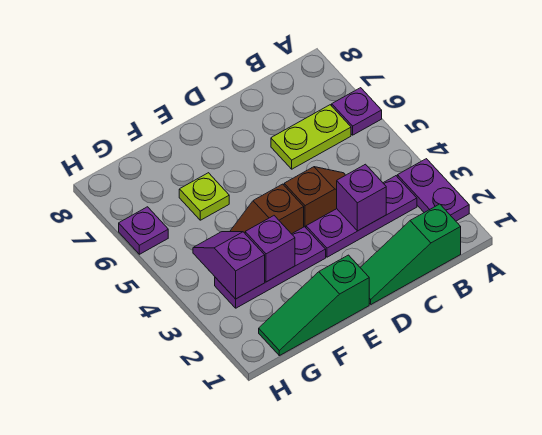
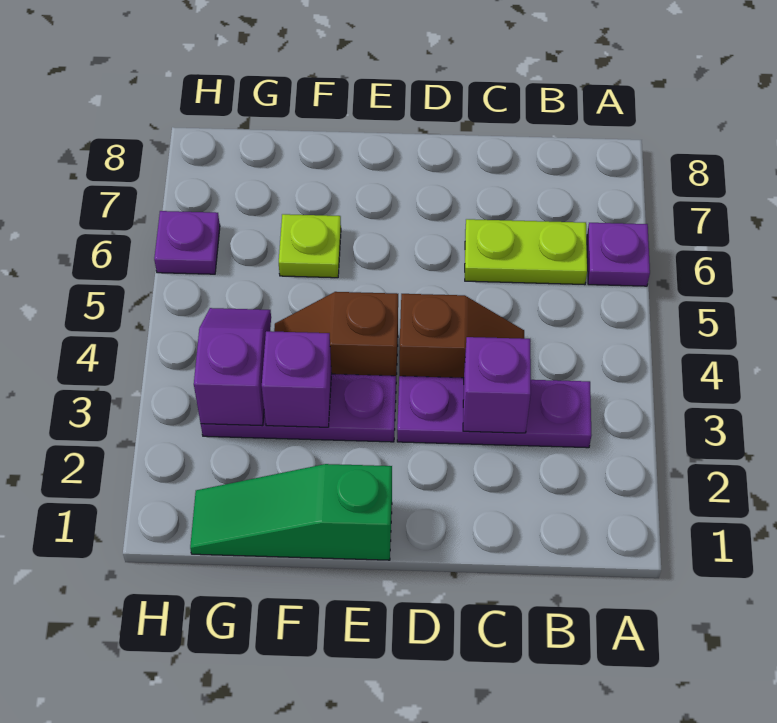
purple 1x2 plate [397,159,469,221] -> none
green 1x3 slope [360,204,461,304] -> none

